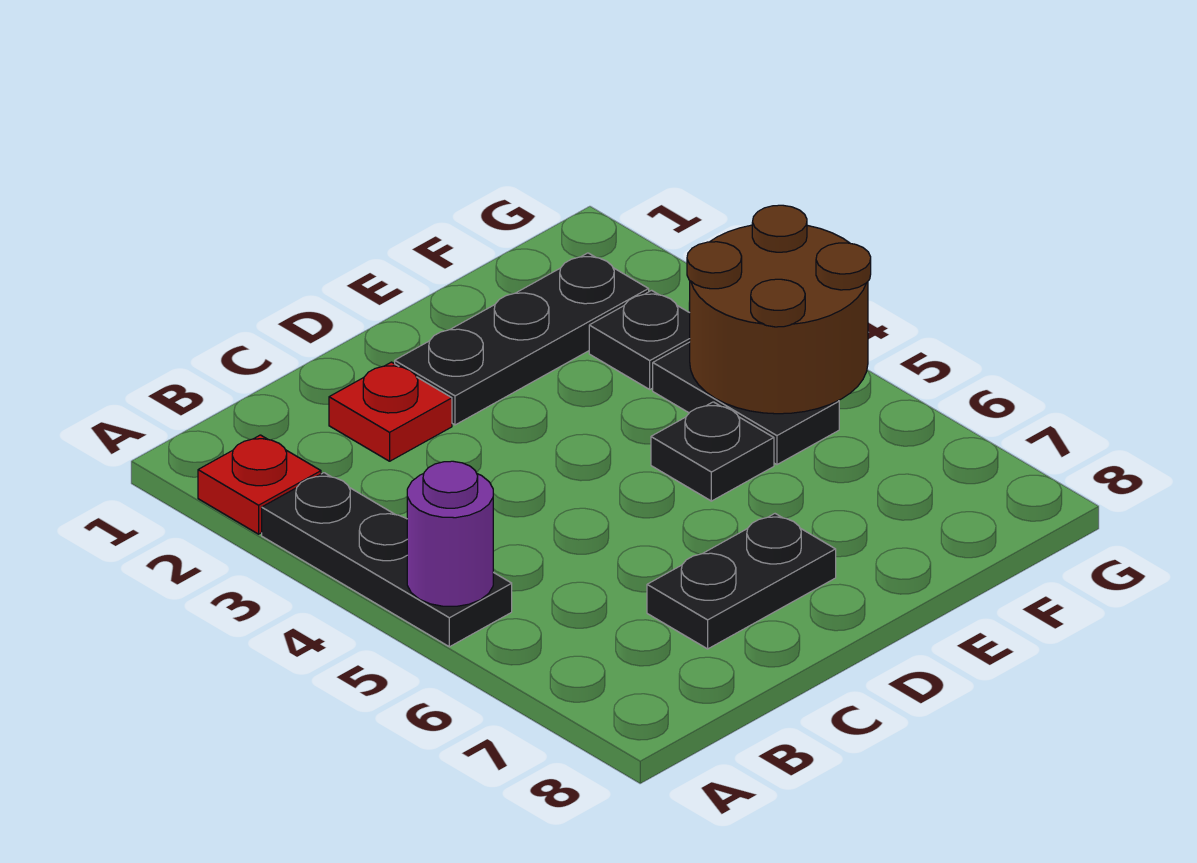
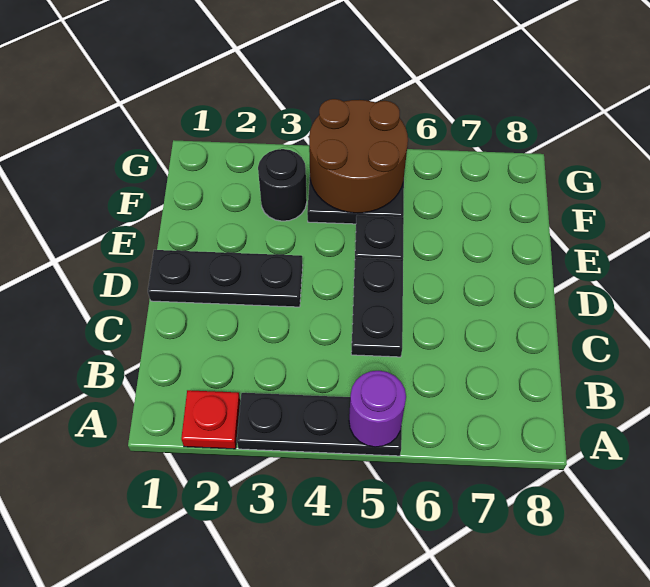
red 1x1 plate [329,362,452,461] -> none
black 1x2 plate [647,514,836,649] -> black 1x2 plate moved to [351,258,403,357]
black 1x3 plate [395,253,649,425] -> black 1x3 plate turned to [148,250,303,307]
black 1x1 plate [589,290,690,389] -> black 1x1 round brick [258,149,307,221]

